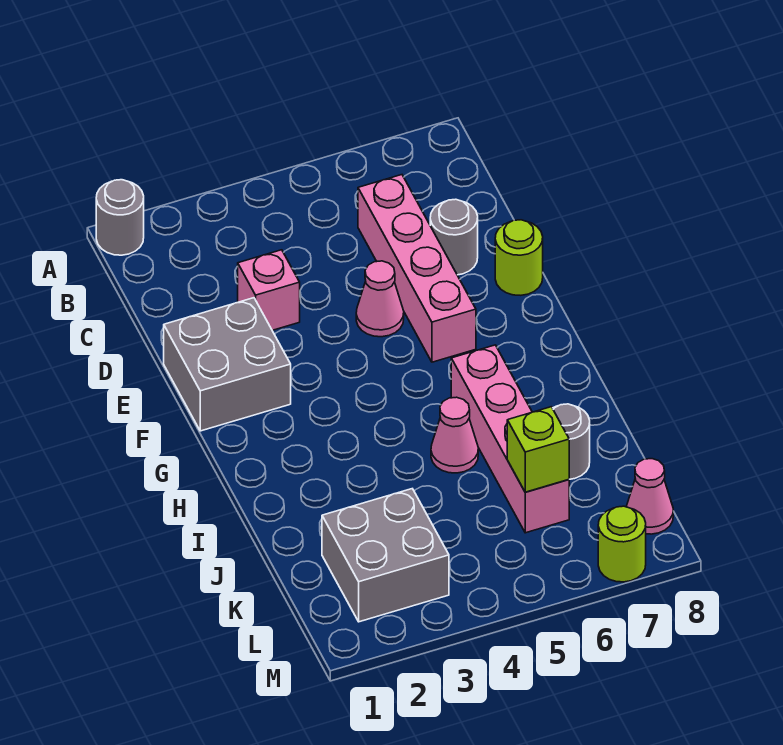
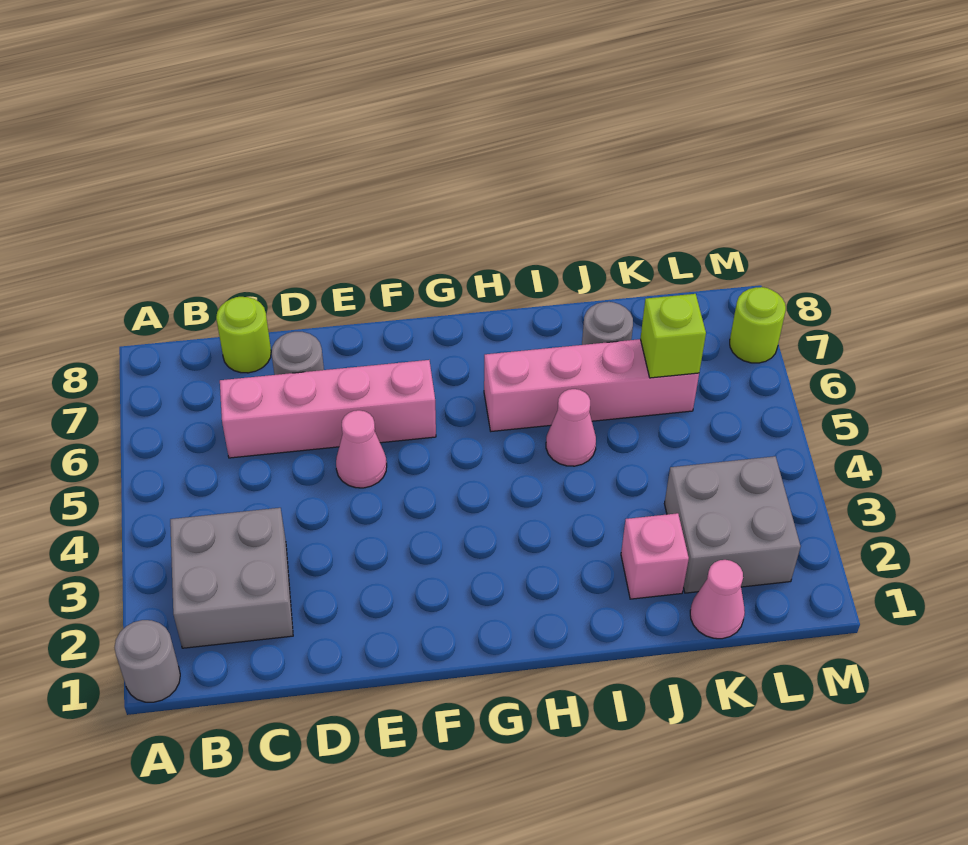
pink 1x1 brick [238,250,300,330] -> pink 1x1 brick moved to [621,513,689,599]
grey 2x2 brick [164,298,291,431] -> grey 2x2 brick moved to [170,508,293,648]
lime 1x1 round brick [495,220,543,295] -> lime 1x1 round brick moved to [216,297,271,373]
pink 1x1 cone [627,459,673,534] -> pink 1x1 cone moved to [690,560,745,639]

